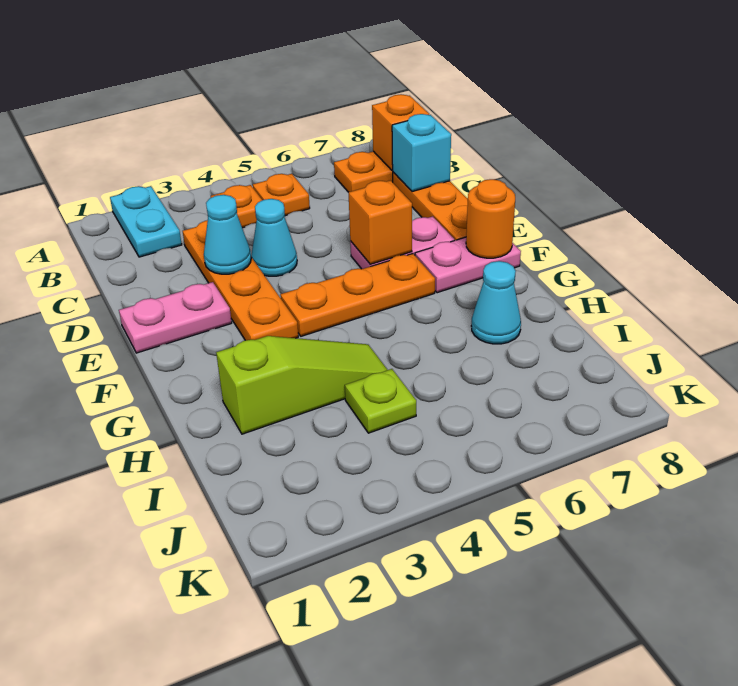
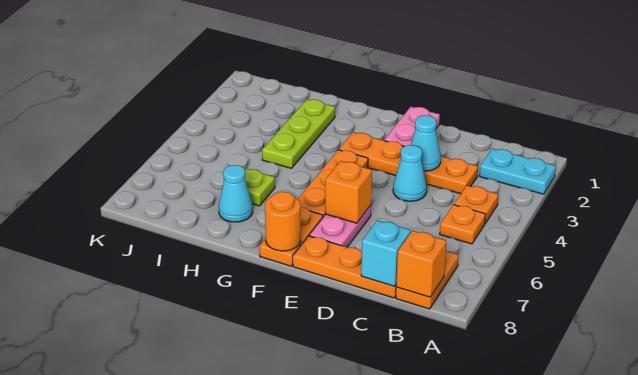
pink 1x2 plate [415,237,521,293] -> orange 1x2 plate [259,207,323,266]
lime 1x3 slope [216,336,387,434] -> lime 1x3 plate [262,99,335,168]
lime 1x1 plate [345,369,416,433] -> lime 1x1 plate moved to [245,168,275,206]

